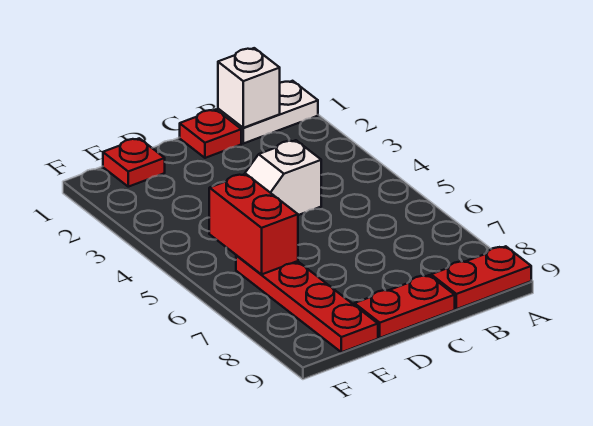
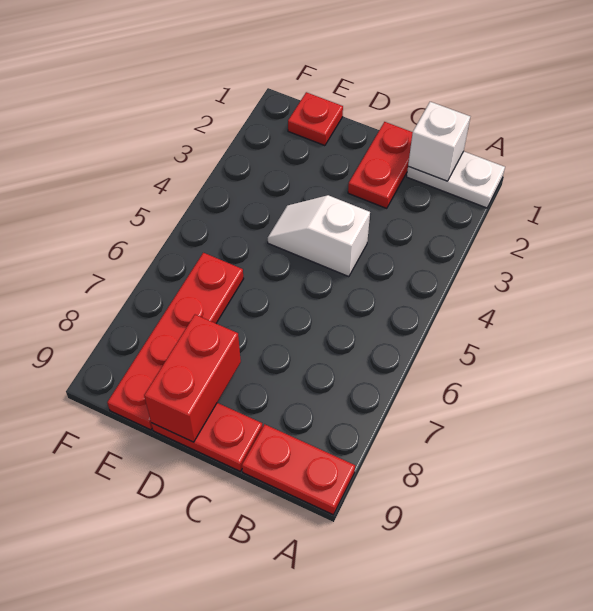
red 1x1 plate [180,110,241,158] -> red 1x2 plate [348,122,413,208]
red 1x2 brick [209,174,298,274] -> red 1x2 brick moved to [144,315,241,442]

